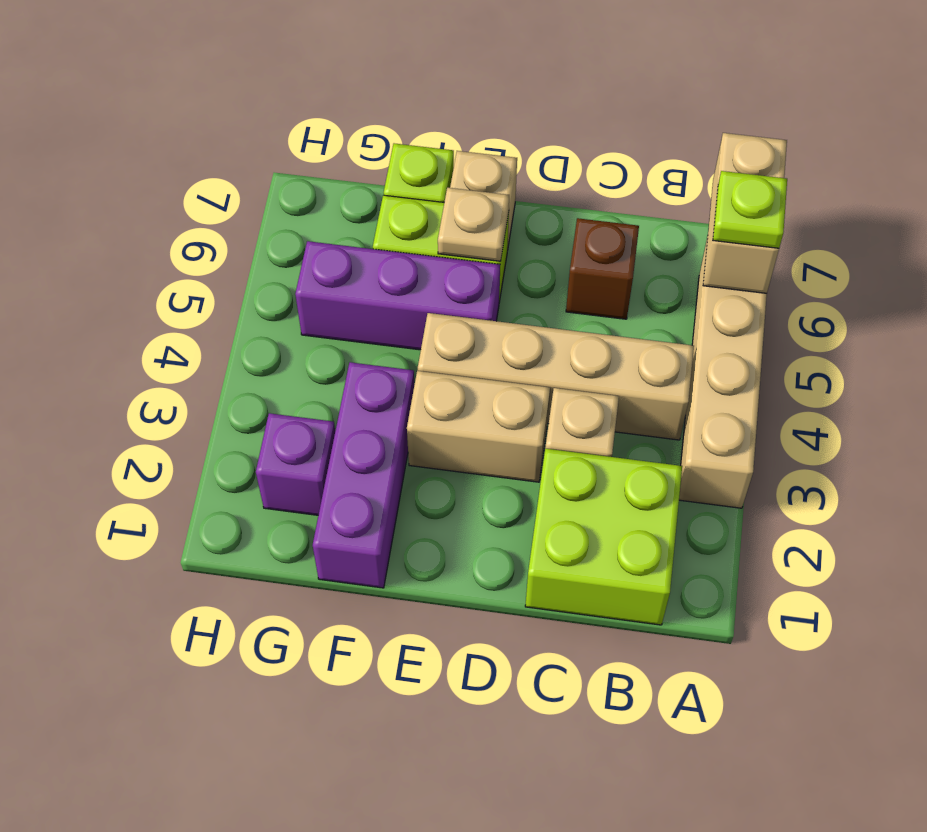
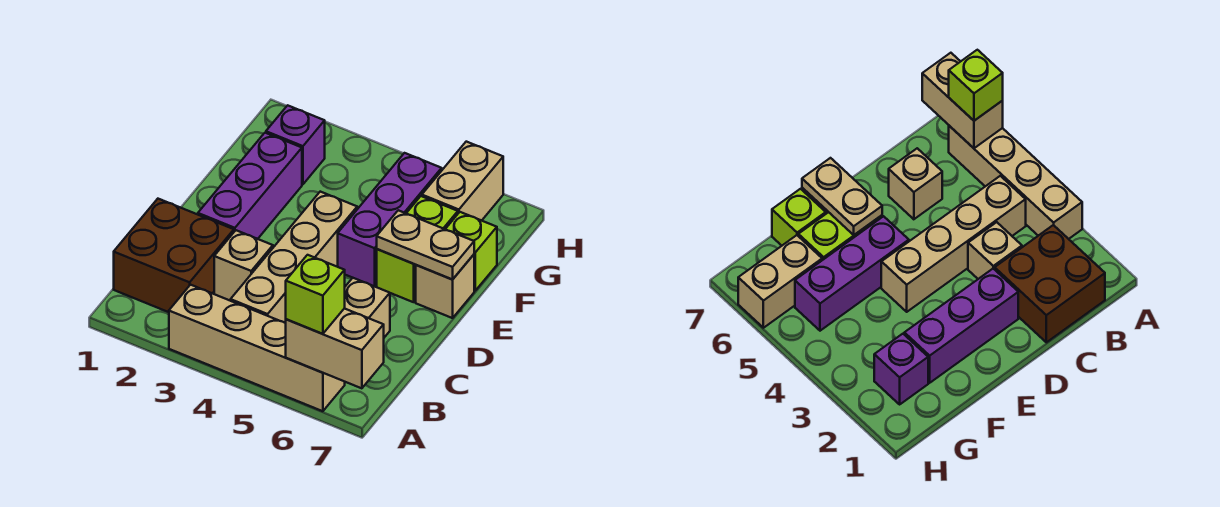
lime 1x1 plate [713,171,787,248] -> lime 1x1 brick [286,255,345,334]
lime 2x2 brick [525,449,682,625] -> brown 2x2 brick [114,199,234,312]
brown 1x1 brick [566,218,639,319] -> tan 1x1 brick [345,278,390,337]
tan 1x2 brick [407,371,550,482] -> tan 1x2 brick moved to [422,142,503,221]
tan 1x1 plate [438,188,509,261] -> tan 1x2 plate [377,210,474,280]
purple 1x3 brick [313,362,415,588] -> purple 1x3 brick turned to [198,133,302,239]

